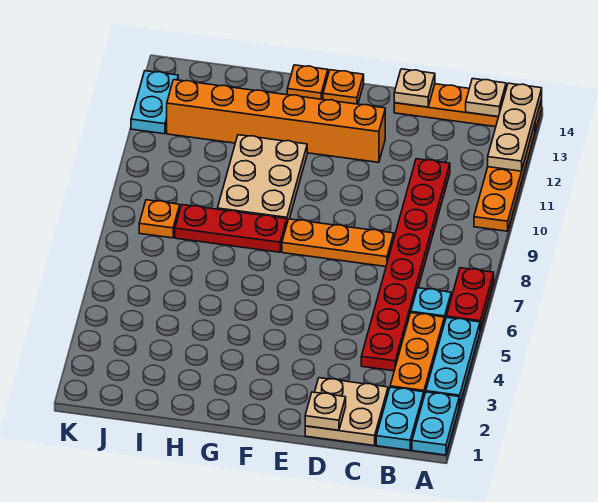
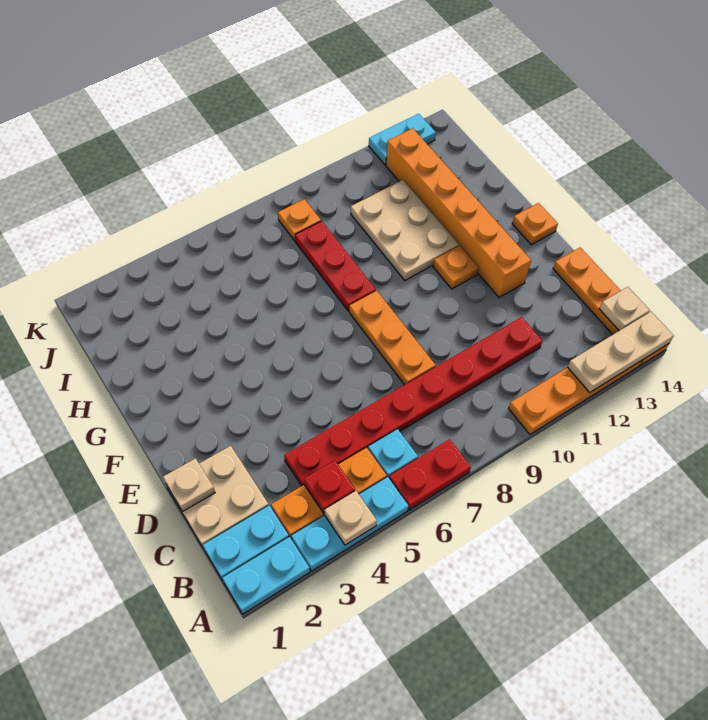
none -> red 1x1 plate [304,460,355,513]
tan 1x1 plate [394,69,435,107] -> tan 1x1 plate moved to [325,491,377,545]
tan 2x3 plate [217,135,307,222] -> tan 2x3 plate turned to [351,180,459,280]
orange 1x1 plate [287,65,328,99] -> orange 1x1 plate moved to [433,246,479,289]

